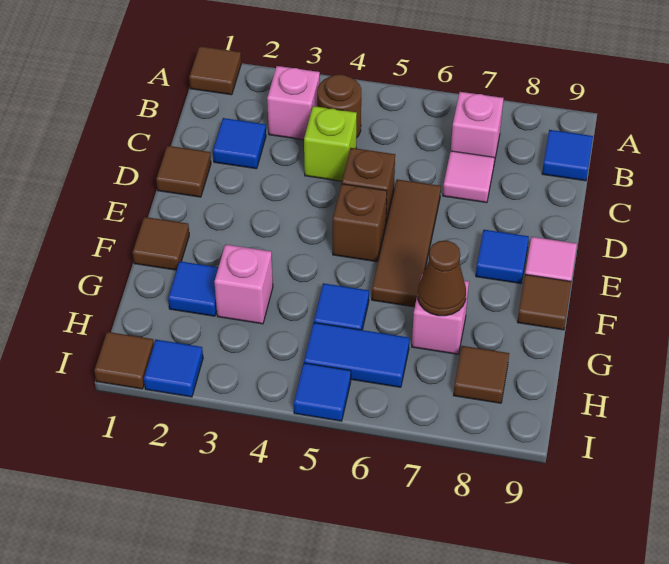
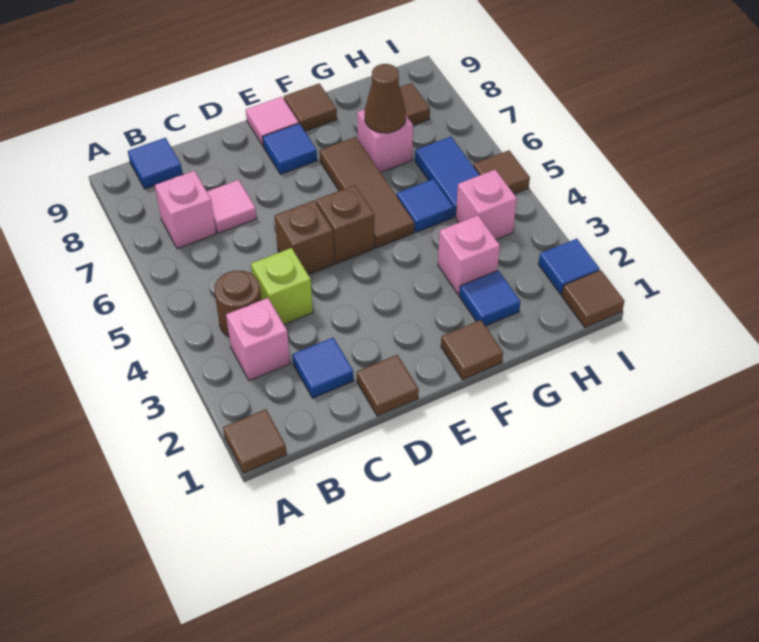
brown 1x3 tile [372,179,441,307] -> brown 1x3 tile turned to [319,137,414,248]
none -> pink 1x1 brick [456,170,517,239]
blue 1x1 tile [294,363,351,421] -> brown 1x1 tile [473,150,530,194]

